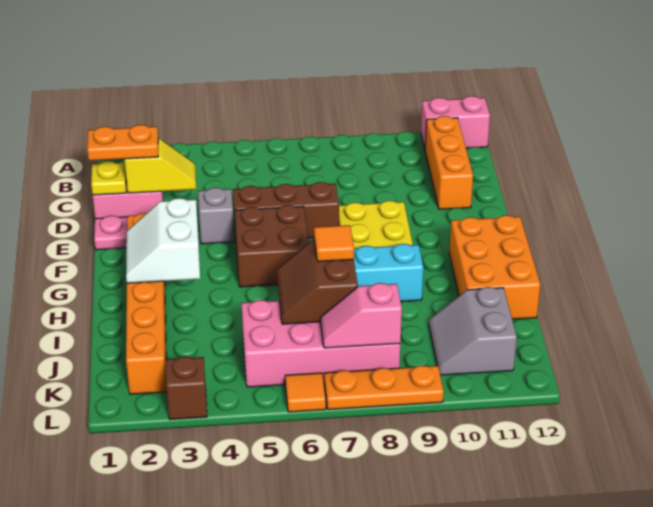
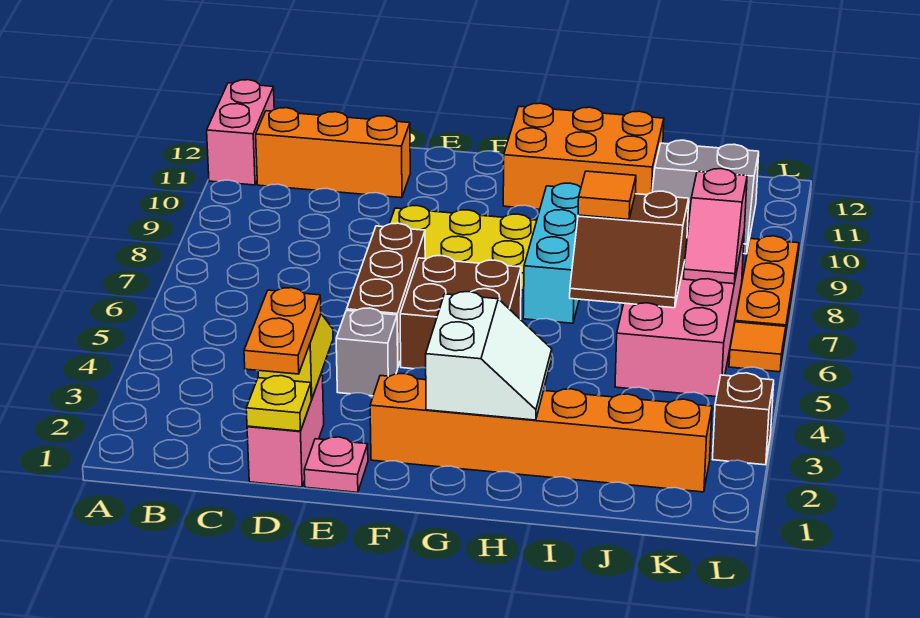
white 2x2 slope [126,198,200,283] -> white 2x2 slope turned to [426,292,552,420]

